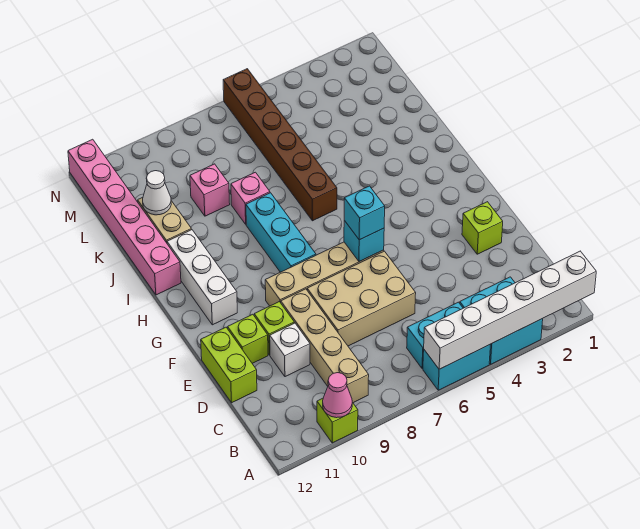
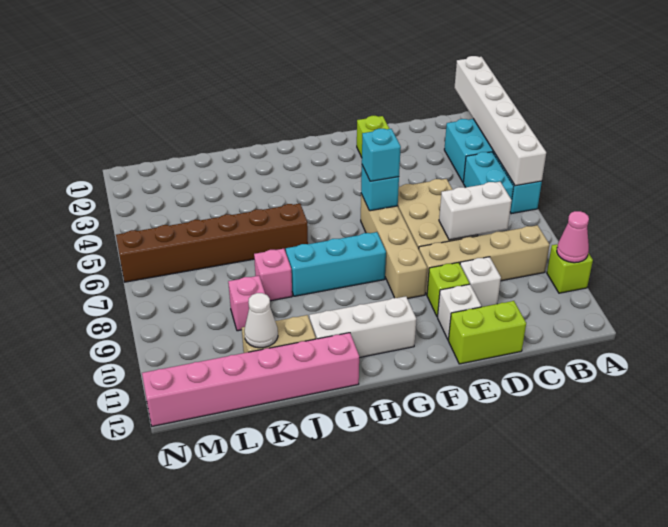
none -> white 1x2 brick [439,182,512,240]
lime 1x1 brick [228,314,268,363] -> white 1x1 brick [438,284,481,340]

